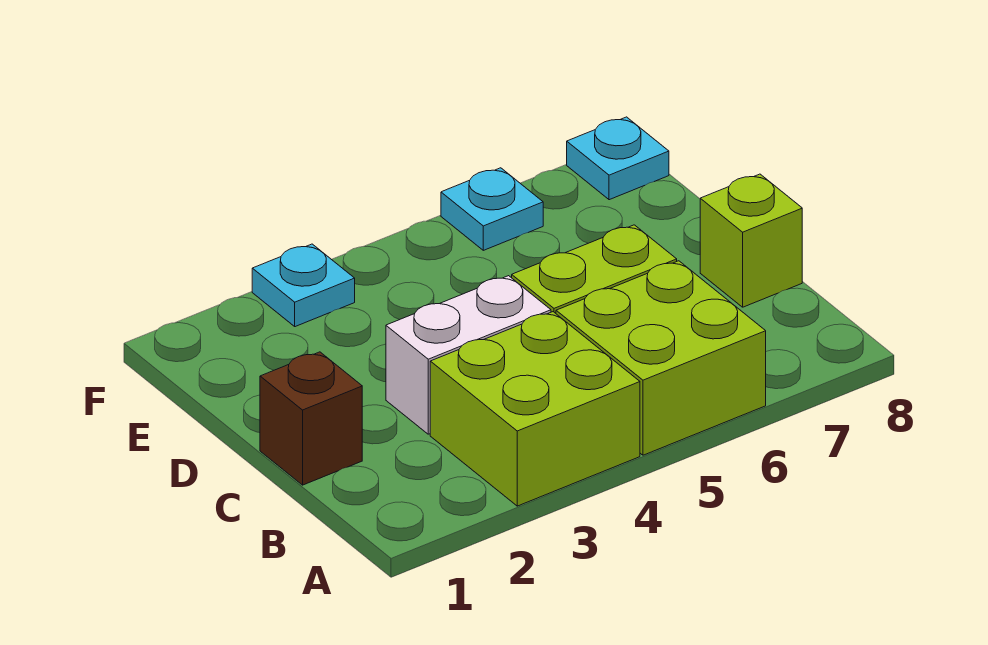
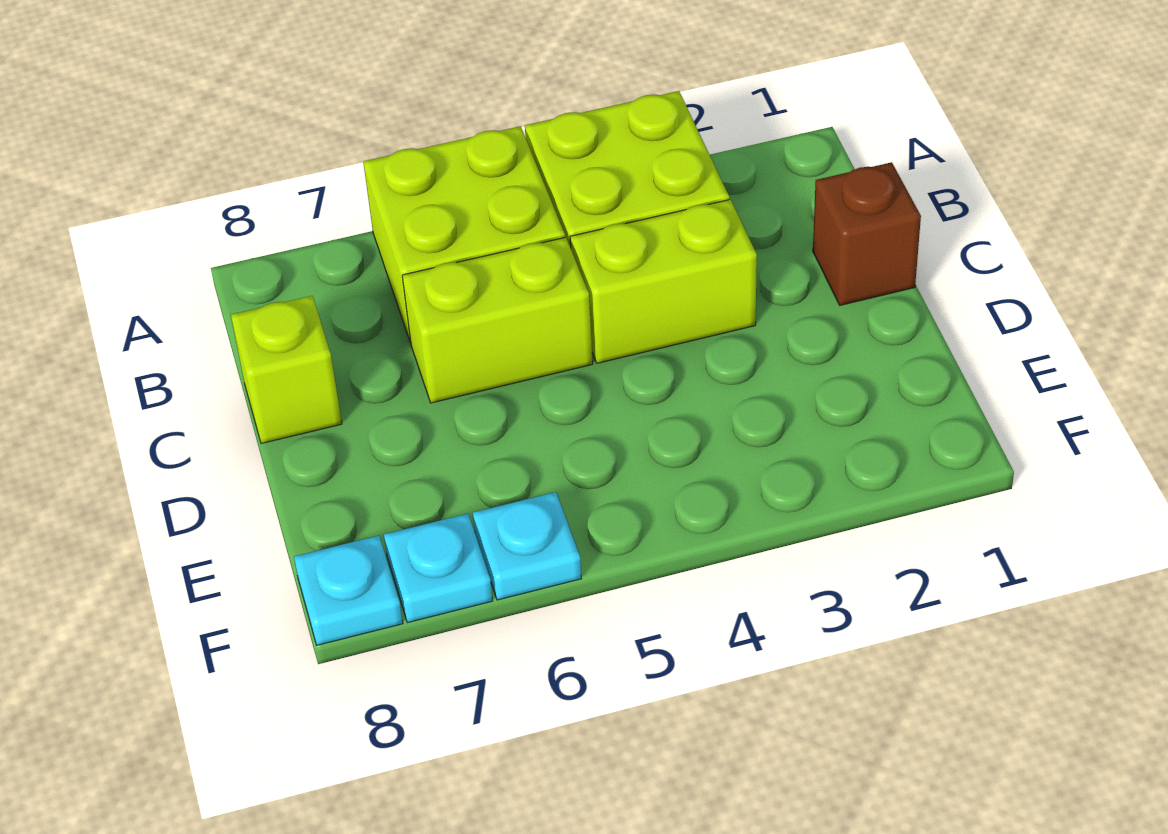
white 1x2 brick [386,276,551,434] -> lime 1x2 brick [570,200,757,363]
cyan 1x1 plate [252,244,355,327] -> cyan 1x1 plate moved to [384,514,493,623]

